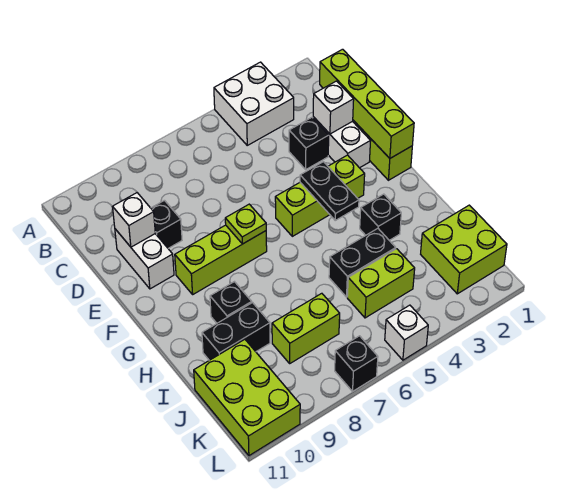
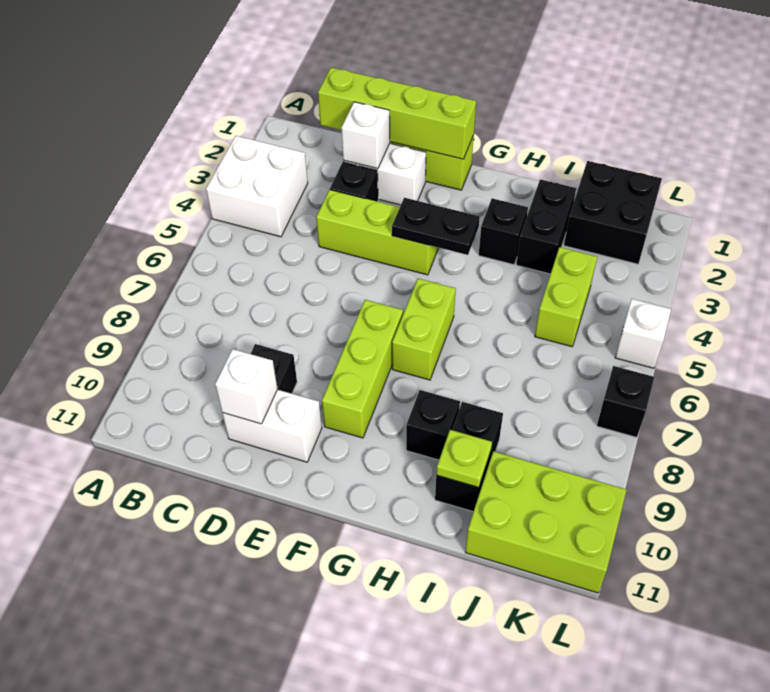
lime 1x3 brick [275,155,365,236] -> lime 1x3 brick turned to [316,190,438,275]
lime 1x1 plate [225,204,266,244] -> lime 1x1 plate moved to [436,430,492,488]
black 1x2 brick [329,228,396,297] -> black 1x2 brick moved to [516,179,576,274]
lime 2x2 brick [421,205,507,294] -> black 2x2 brick [564,161,662,264]
lime 1x2 brick [272,293,340,363] -> lime 1x2 brick moved to [392,278,456,380]

